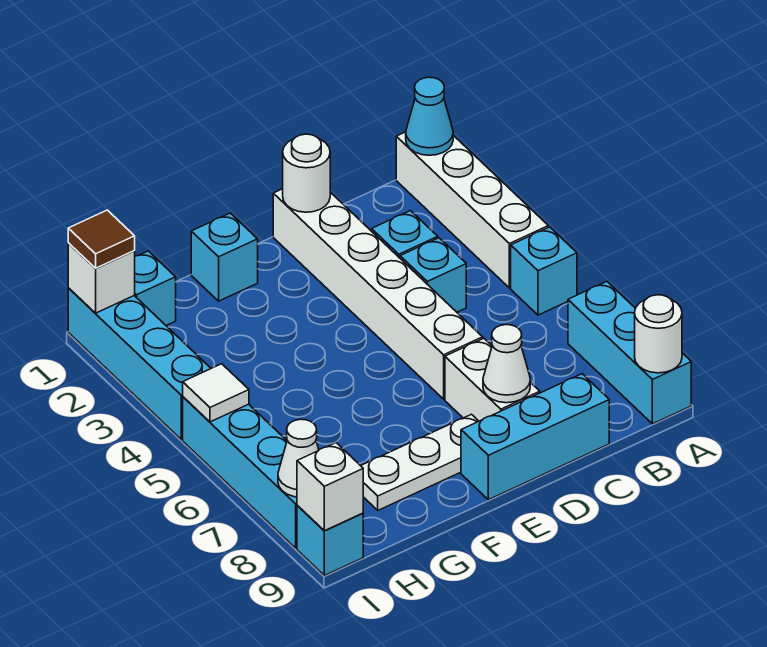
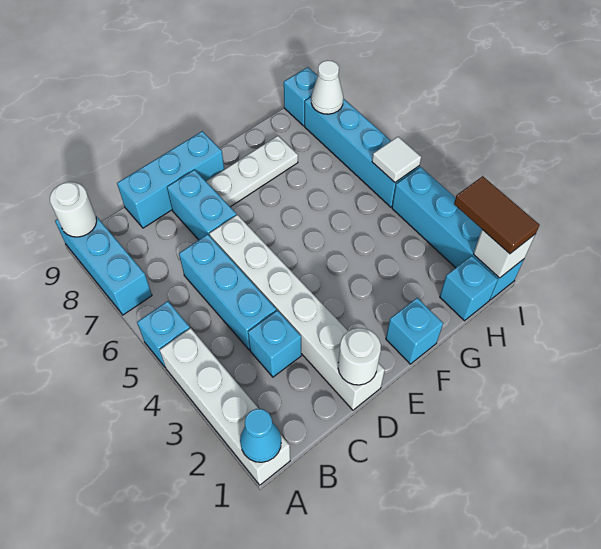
cyan 1x1 brick [400,238,466,312] -> cyan 1x3 brick [179,234,276,350]
white 1x2 brick [445,338,540,421] -> cyan 1x2 brick [167,170,236,240]
white 1x1 cone [483,325,530,403] -> none
brown 1x1 tile [68,210,135,268] -> brown 1x2 tile [454,176,540,254]
white 1x1 brick [297,443,363,531] -> none

